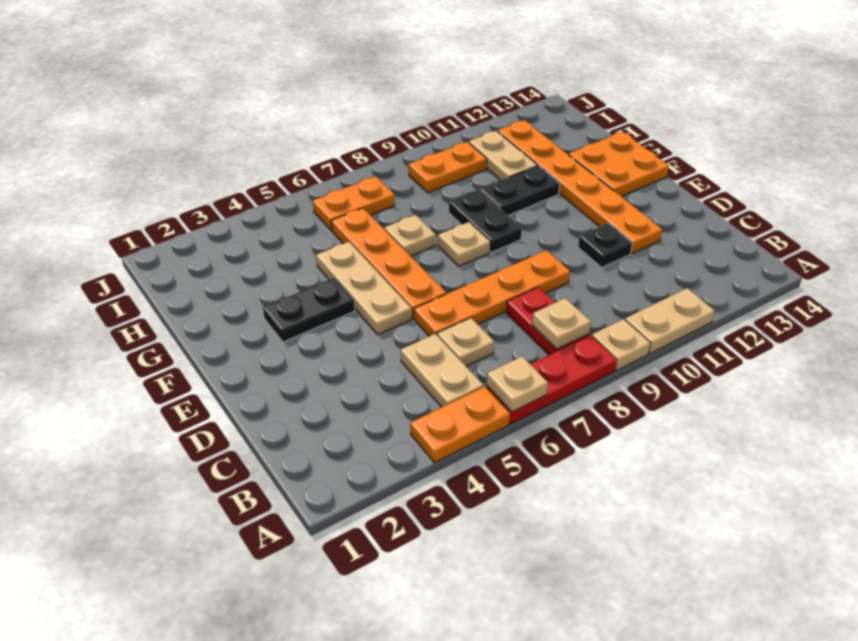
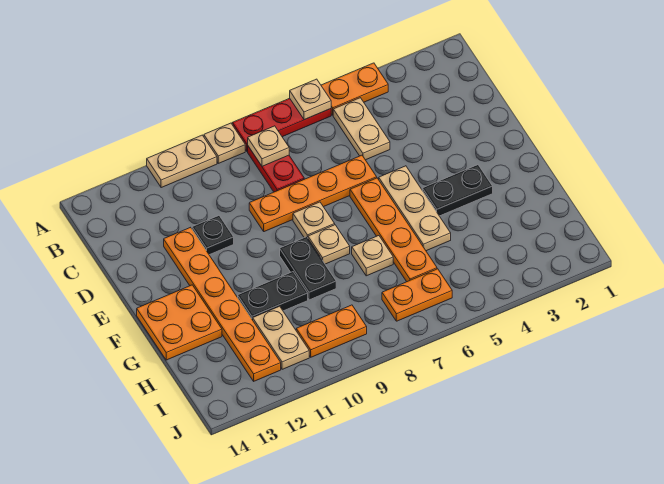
tan 1x1 plate [437,318,494,366] -> tan 1x1 plate moved to [293,202,335,238]

